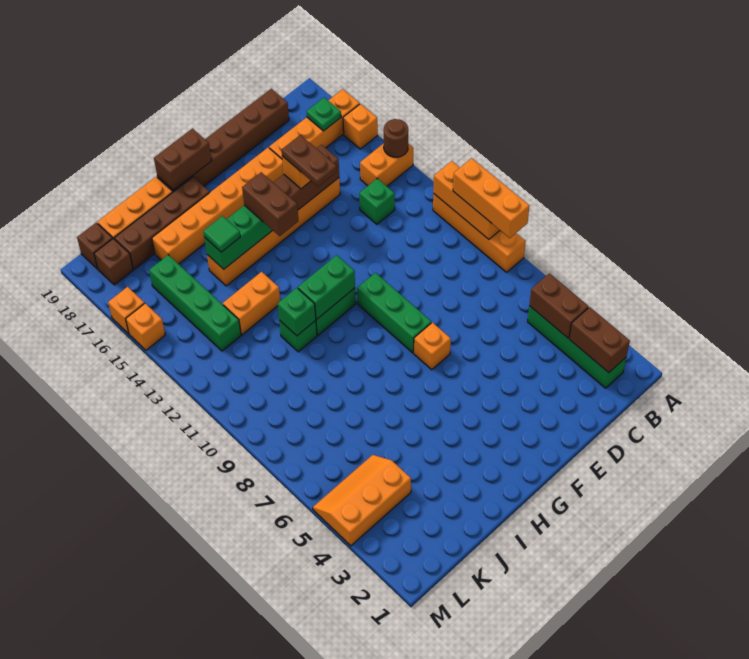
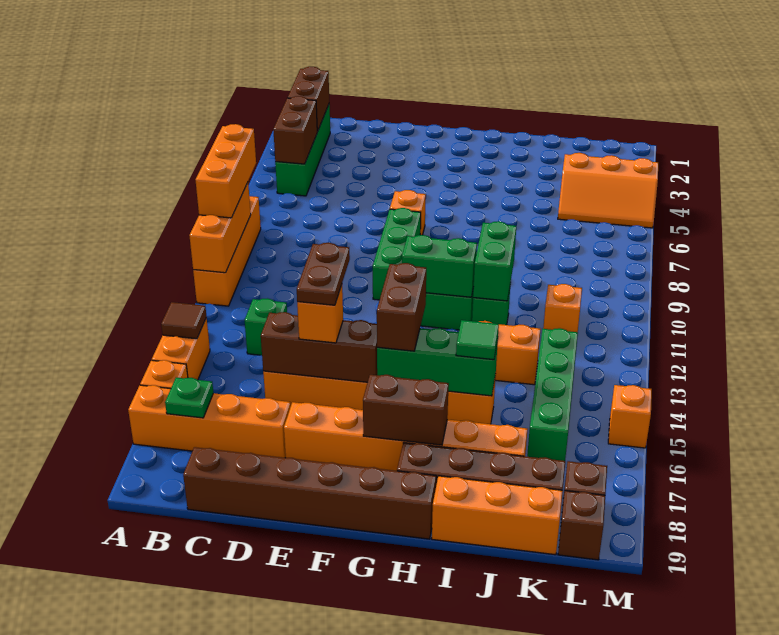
orange 1x2 brick [360,143,413,186] -> orange 1x2 brick turned to [152,318,210,380]
brown 1x1 round brick [384,119,408,157] -> brown 1x1 tile [161,302,207,339]
brown 1x2 brick [154,129,212,190] -> brown 1x2 brick moved to [363,375,449,445]
green 1x1 brick [278,288,316,336] -> green 1x2 brick [473,221,516,301]
orange 1x1 brick [108,287,145,334] -> orange 1x1 brick moved to [543,284,582,332]

